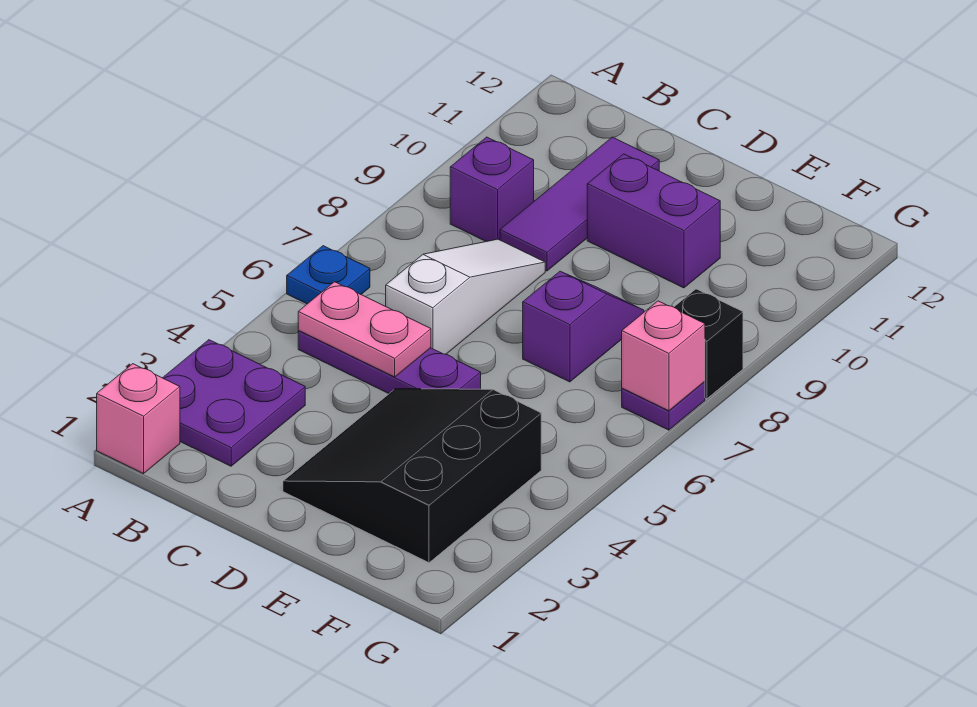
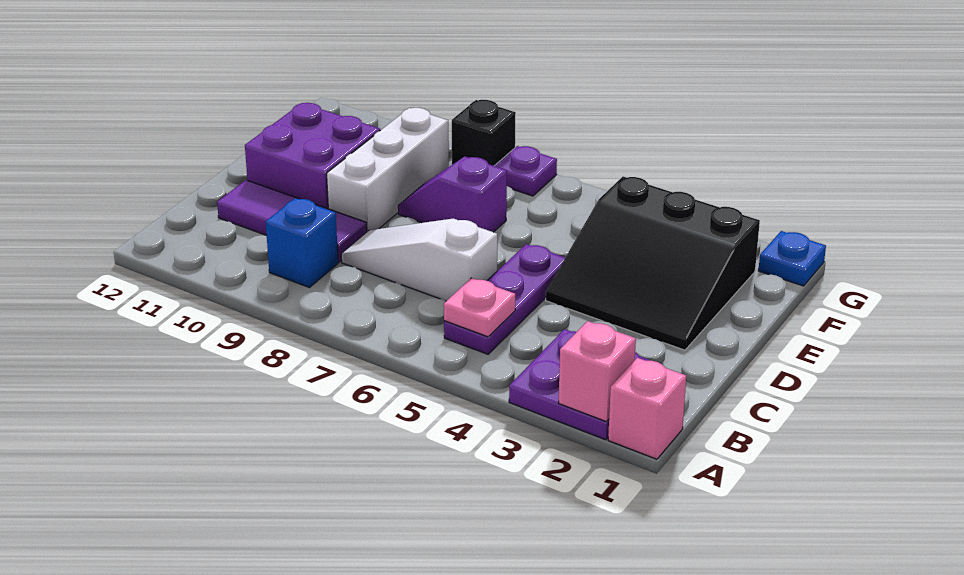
blue 1x1 plate [287,246,370,304] -> blue 1x1 plate moved to [758,231,826,286]
pink 1x2 plate [298,282,431,377] -> pink 1x1 plate [444,278,515,337]
purple 1x1 brick [450,137,534,242] -> blue 1x1 brick [266,198,338,288]
none -> white 1x3 brick [327,108,449,231]
purple 1x2 brick [587,154,720,288] -> purple 2x2 brick [245,103,380,209]
pink 1x1 brick [622,301,705,411] -> pink 1x1 brick moved to [559,321,636,422]

